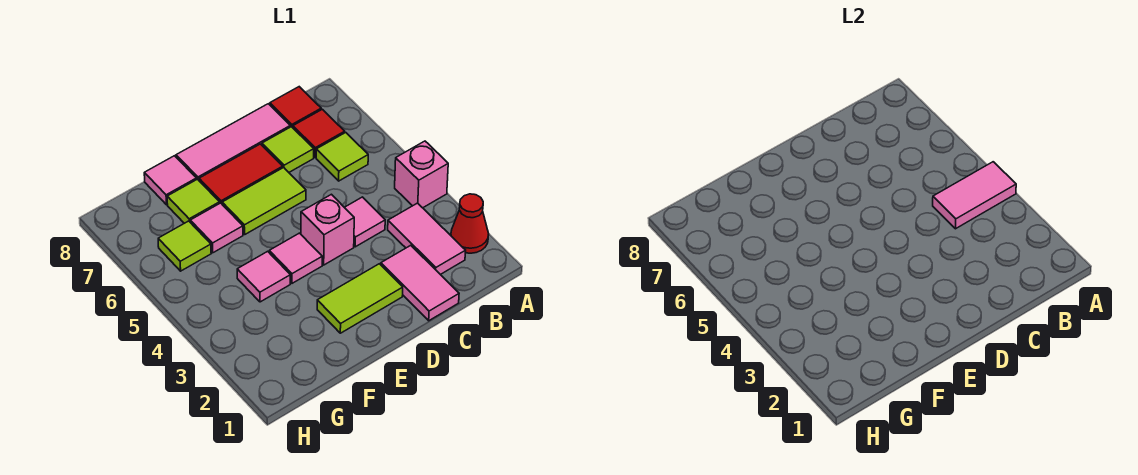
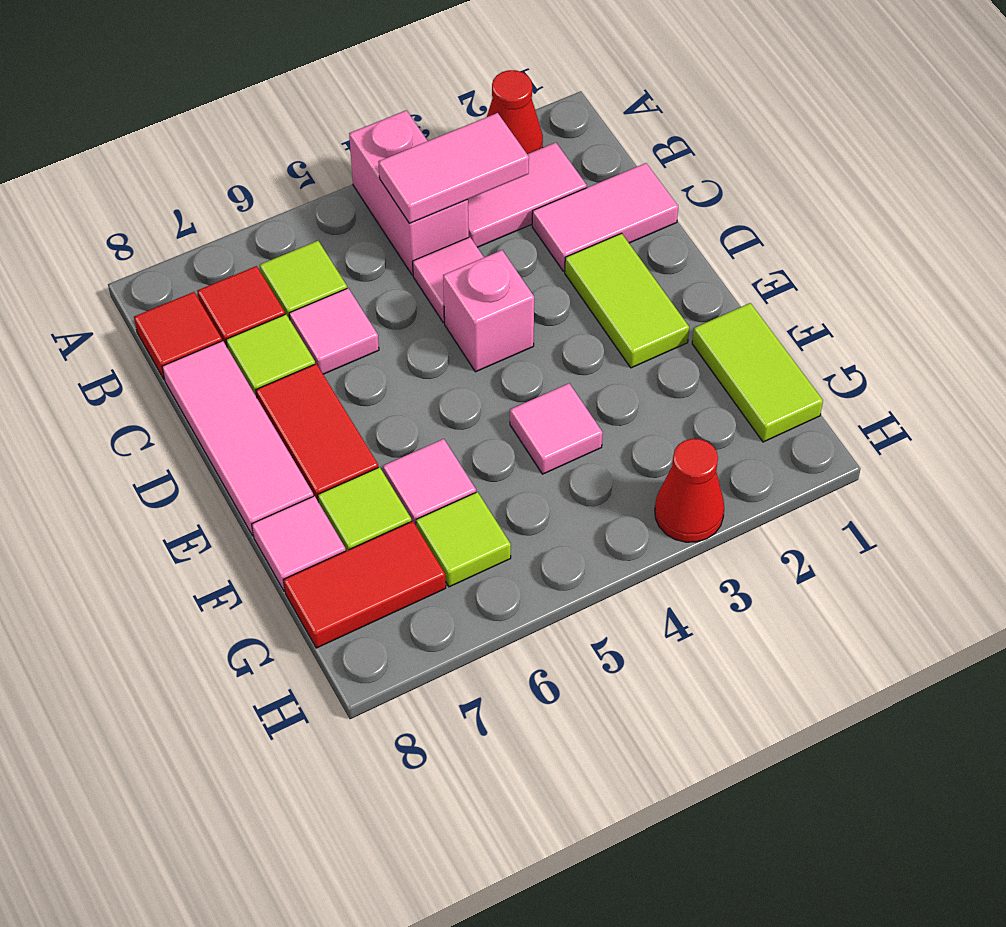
pink 1x1 brick [395,141,448,208] -> pink 1x2 brick [349,110,469,275]
pink 1x2 tile [933,162,1016,229] -> pink 1x2 tile turned to [379,113,529,223]
lime 1x2 tile [222,168,306,234] -> lime 1x2 tile moved to [692,303,823,442]
pink 1x1 tile [269,233,322,283] -> pink 1x1 tile moved to [289,288,379,374]
none -> red 1x2 tile [283,521,446,648]
none -> red 1x1 cone [655,439,724,542]

